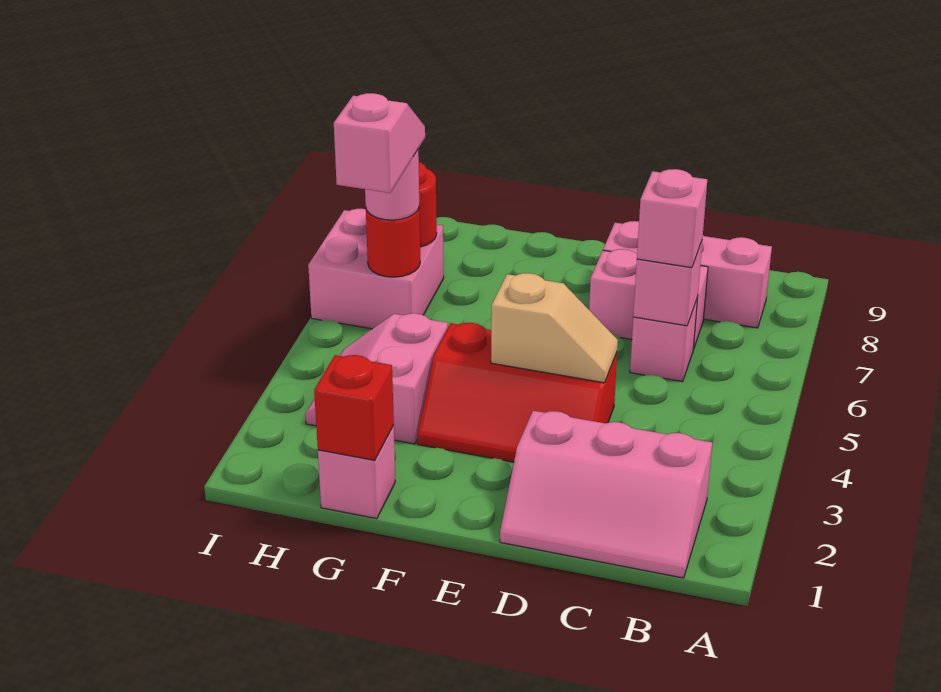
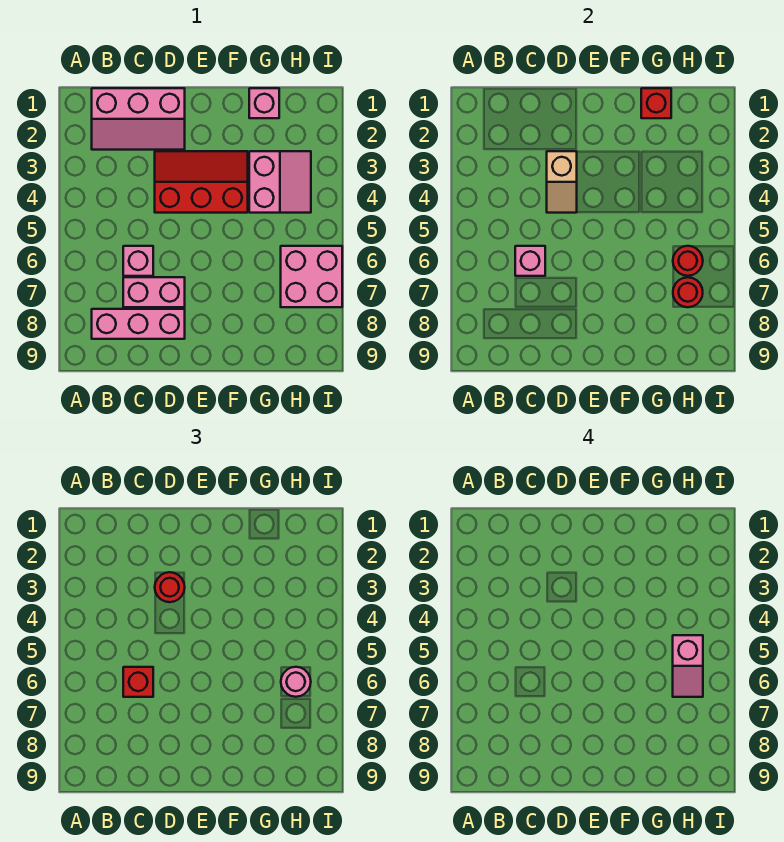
pink 2x3 slope [500,411,712,578] -> pink 2x3 slope turned to [92,88,185,150]
pink 1x1 brick [637,169,707,268] -> red 1x1 brick [123,667,153,697]
none -> red 1x1 round brick [155,572,185,602]
tan 1x2 slope [491,273,618,383] -> tan 1x2 slope turned to [547,151,577,213]

